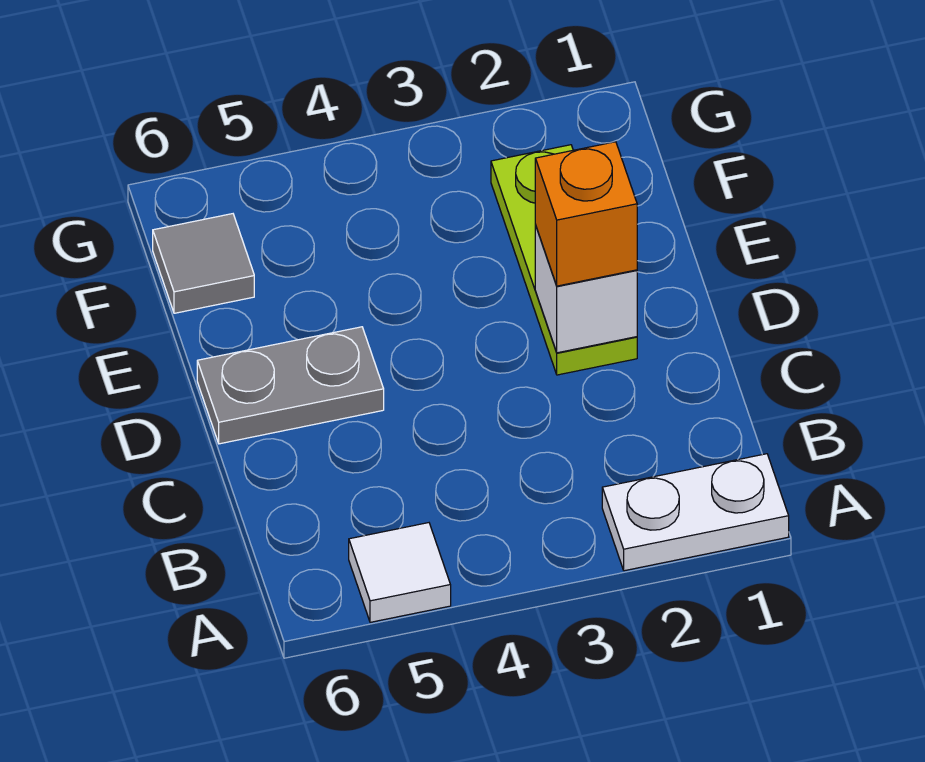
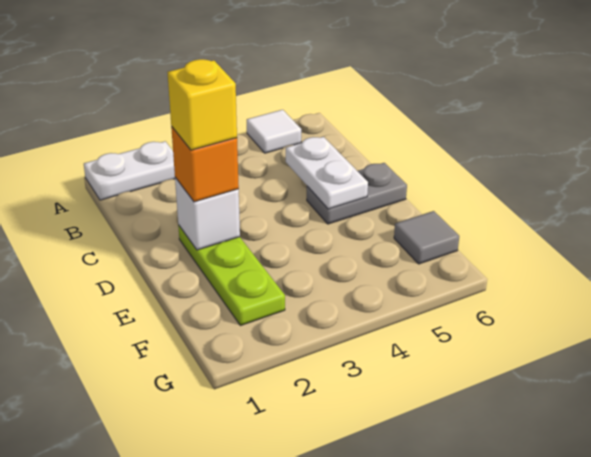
none -> white 1x2 plate [286,137,368,209]
none -> yellow 1x1 brick [167,59,237,150]

